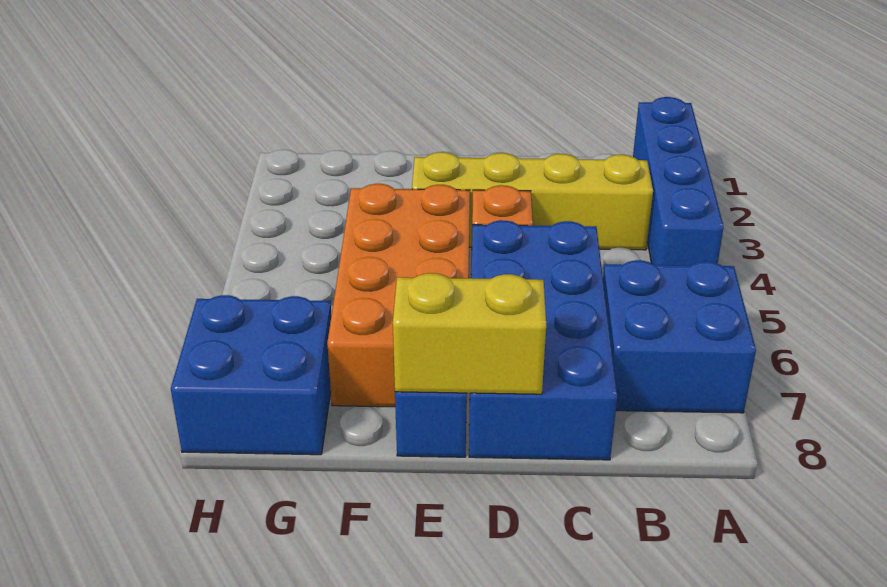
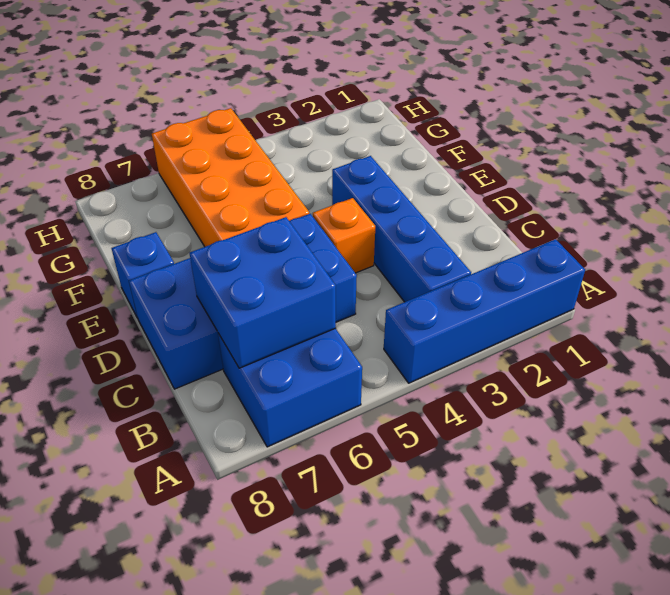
yellow 1x4 brick [412,152,653,250] -> blue 1x4 brick [332,156,471,302]
yellow 1x2 brick [393,273,546,394] -> none
orange 2x4 brick [327,184,470,407] -> orange 2x4 brick turned to [152,108,309,247]
blue 2x2 brick [171,295,332,455] -> blue 2x2 brick moved to [190,217,336,368]

